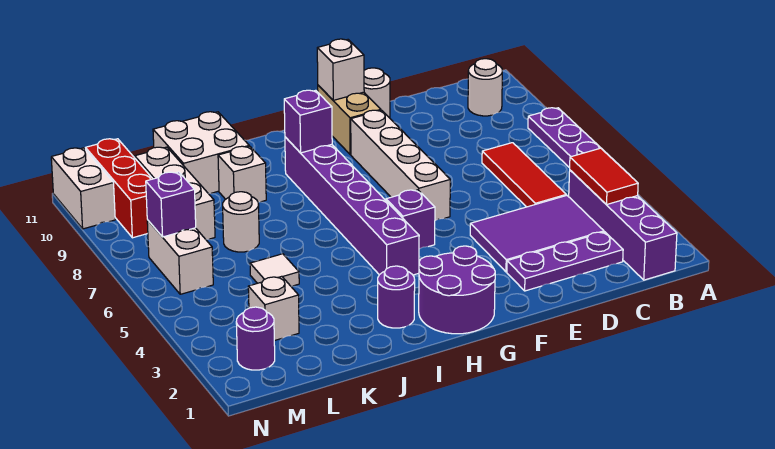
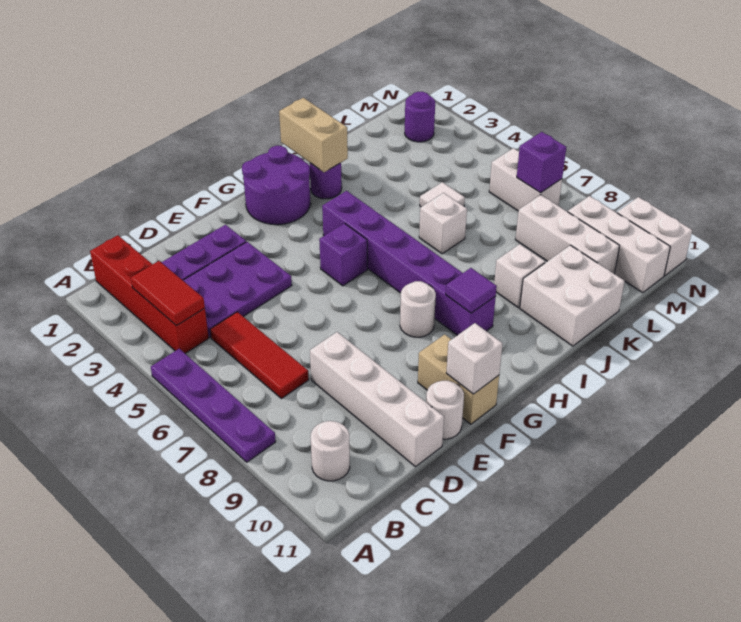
purple 1x4 brick [569,170,677,280] -> red 1x4 brick [90,235,209,353]
purple 2x3 tile [470,195,604,272] -> purple 2x3 plate [183,242,292,338]
white 1x4 brick [351,110,450,221] -> white 1x4 brick moved to [310,332,444,467]
purple 1x1 brick [284,90,332,153] -> purple 1x1 tile [446,268,497,313]
none -> tan 1x2 brick [279,98,348,172]
white 1x1 round brick [223,192,259,252] -> white 1x1 round brick moved to [400,281,436,337]
white 1x1 brick [248,276,299,341] -> white 1x1 brick moved to [419,193,467,254]
red 1x3 brick [86,139,152,238] -> white 1x3 brick [568,196,670,293]

